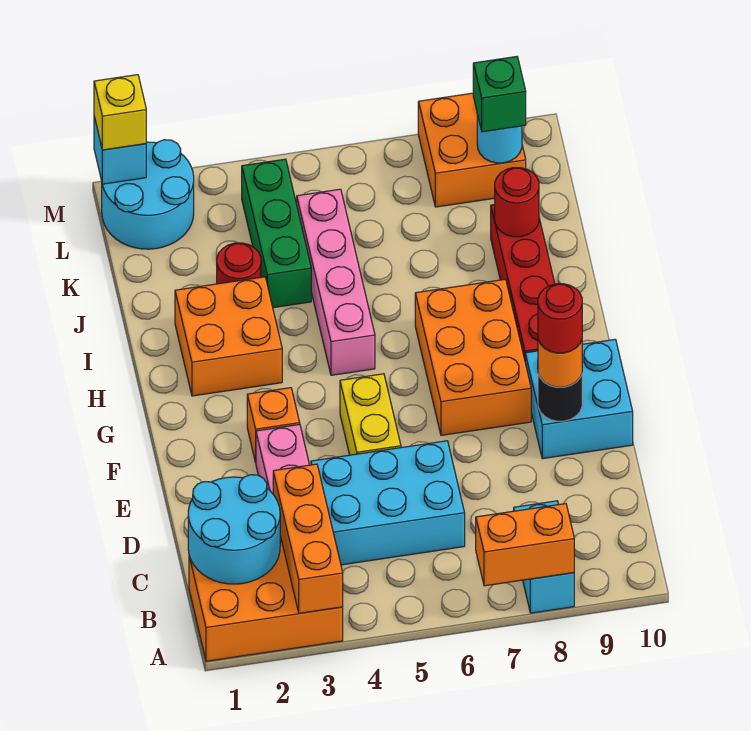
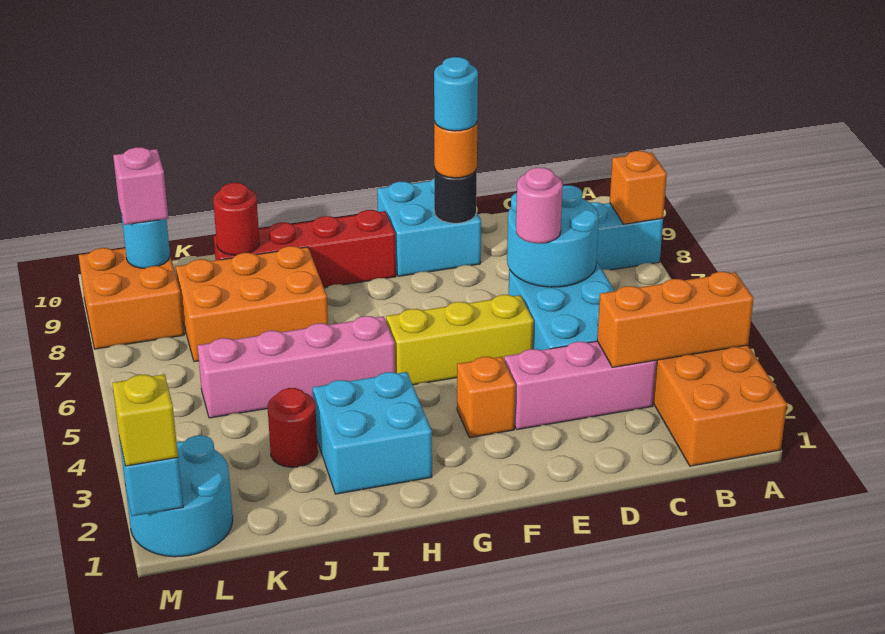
orange 1x2 brick [476,504,574,586] -> orange 1x1 brick [610,151,667,224]
cyan 2x2 round brick [188,475,280,584] -> cyan 2x2 round brick moved to [507,186,599,287]
none -> pink 1x1 round brick [516,168,563,243]
yellow 1x2 brick [340,374,401,455] -> yellow 1x3 brick [386,295,534,385]
red 1x1 round brick [538,284,582,353] -> cyan 1x1 round brick [434,57,478,131]
orange 2x3 brick [415,279,531,435] -> orange 2x3 brick moved to [176,246,328,362]
orange 2x2 brick [175,277,282,396] -> cyan 2x2 brick [313,372,432,494]
green 1x3 brick [242,159,311,308] -> none
green 1x1 brick [473,57,526,132] -> pink 1x1 brick [113,147,168,225]

